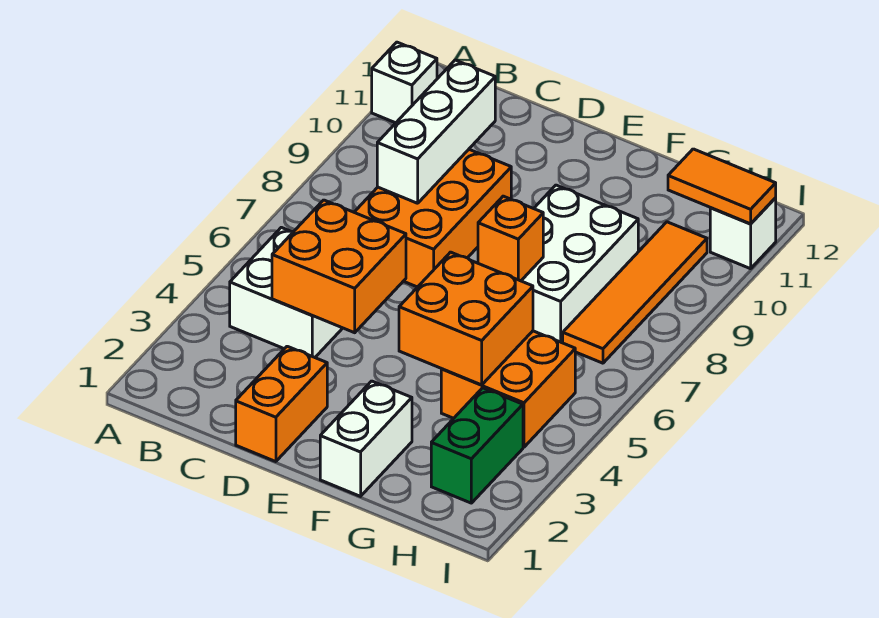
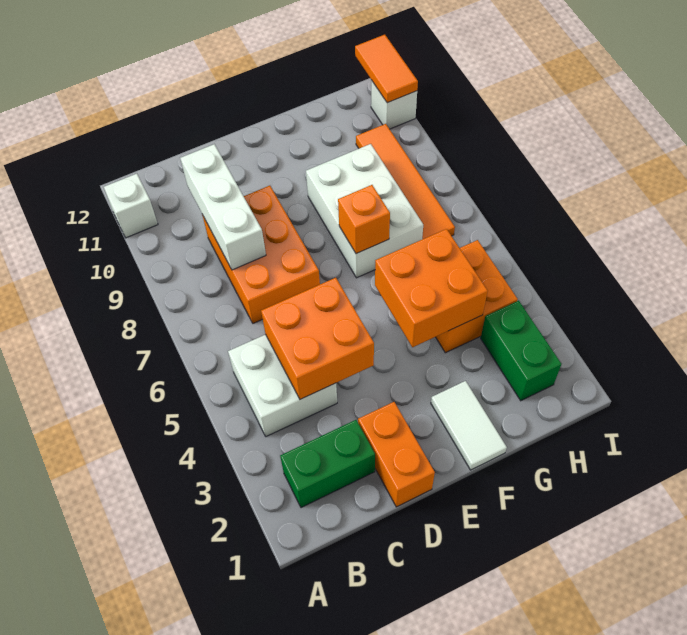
none -> green 1x2 brick [280,420,375,508]
white 1x2 brick [320,381,412,496] -> white 1x2 tile [431,381,507,470]
orange 1x2 tile [668,149,776,224] -> orange 1x2 tile turned to [355,35,418,103]

